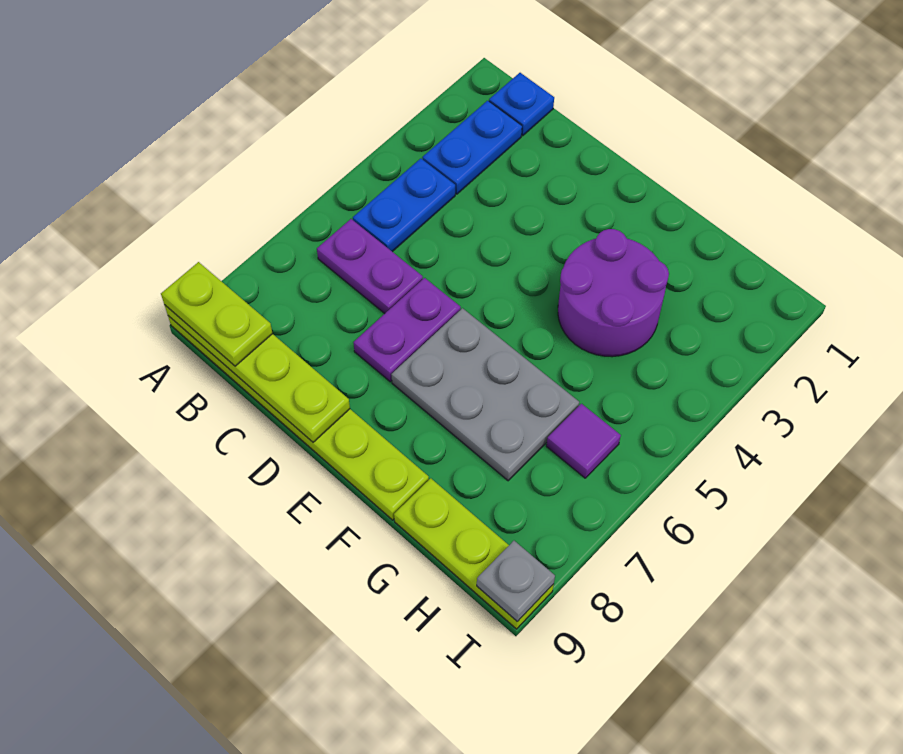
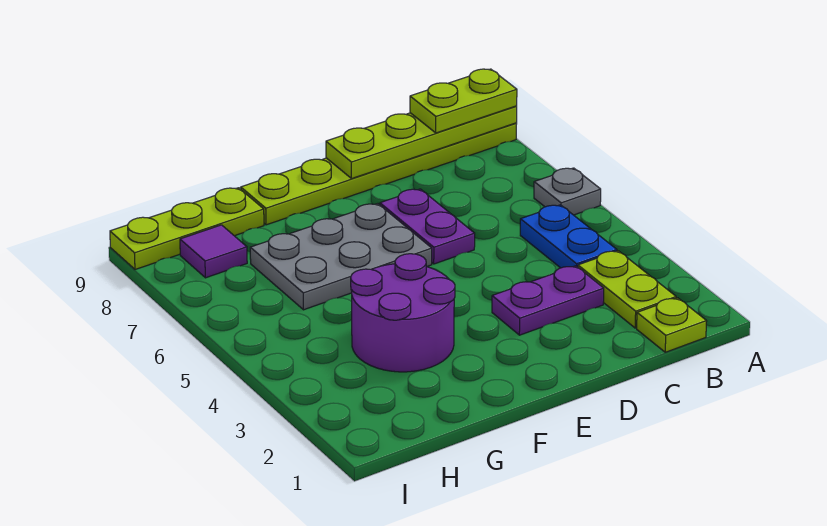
blue 1x1 plate [489,73,554,136] -> lime 1x1 plate [637,298,707,352]
blue 1x2 plate [422,101,522,194] -> lime 1x2 plate [578,251,676,328]
purple 1x2 plate [317,219,423,314] -> purple 1x2 plate moved to [492,266,604,335]
purple 1x1 tile [546,404,621,478] -> purple 1x1 tile moved to [180,225,247,278]
grey 1x1 plate [477,541,555,622] -> grey 1x1 plate moved to [534,168,601,215]

